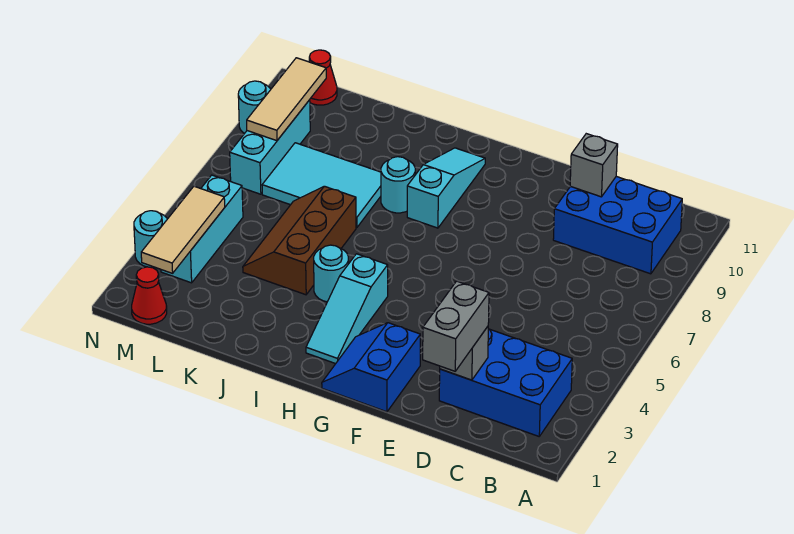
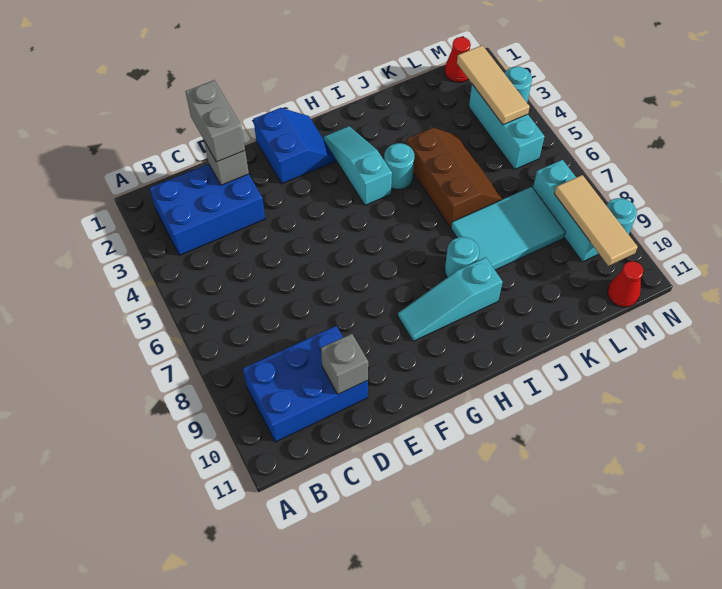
cyan 1x3 slope [407,148,485,228] -> cyan 1x3 slope turned to [398,257,503,341]

